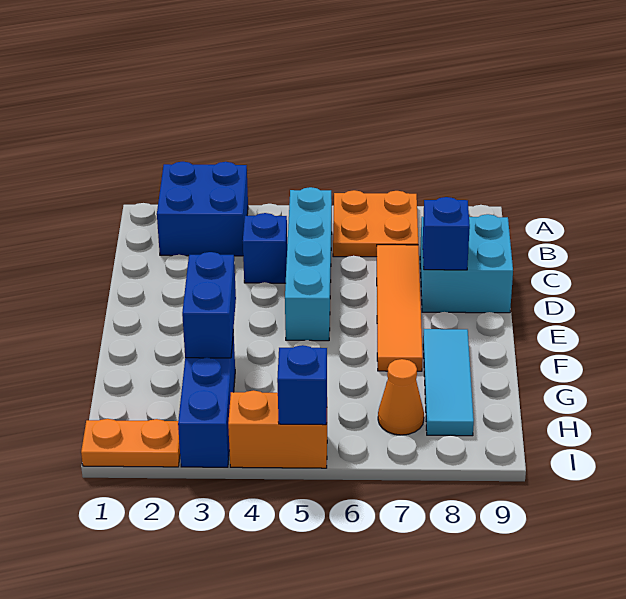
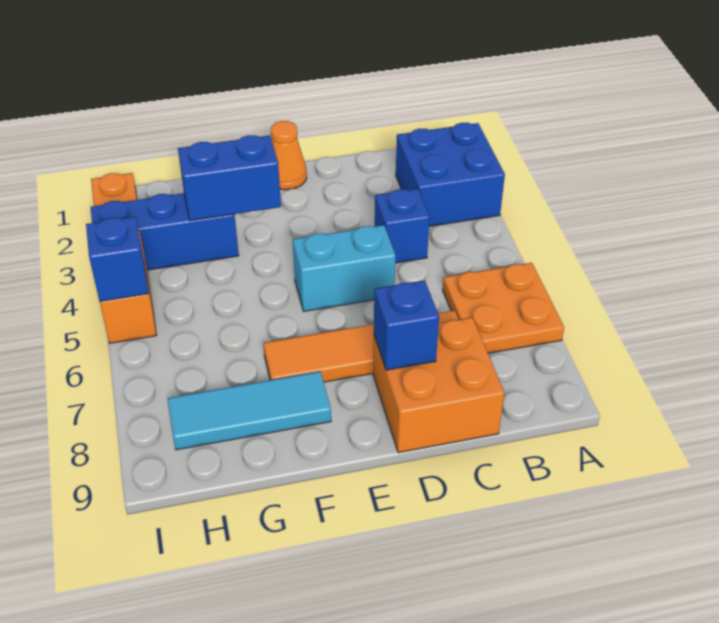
cyan 1x4 brick [285,187,332,341] -> cyan 1x2 brick [293,225,396,311]
cyan 2x2 brick [420,214,513,313] -> orange 2x2 brick [373,317,504,453]
orange 1x1 cone [378,359,424,435] -> orange 1x1 cone moved to [271,121,307,190]

